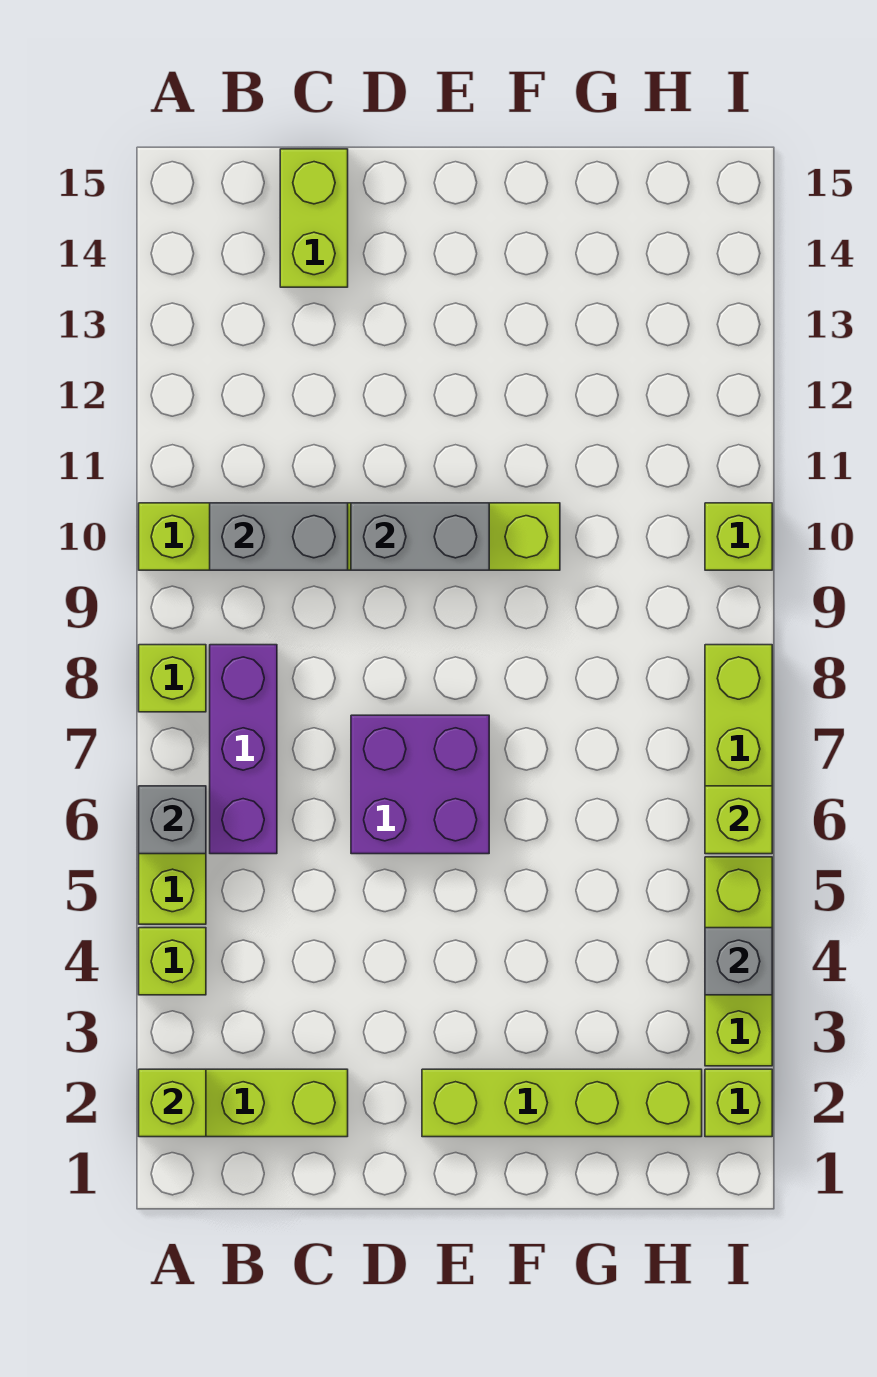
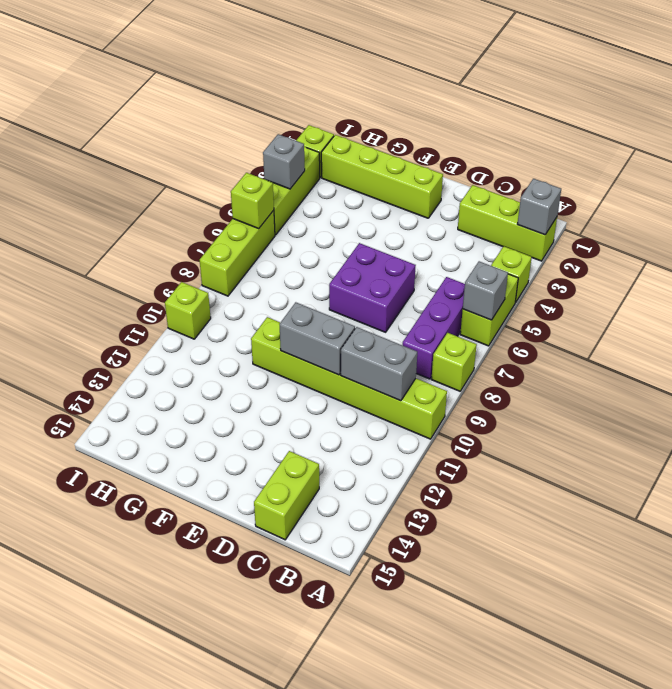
lime 1x1 brick [139,1069,206,1137] -> grey 1x1 brick [517,179,561,235]

